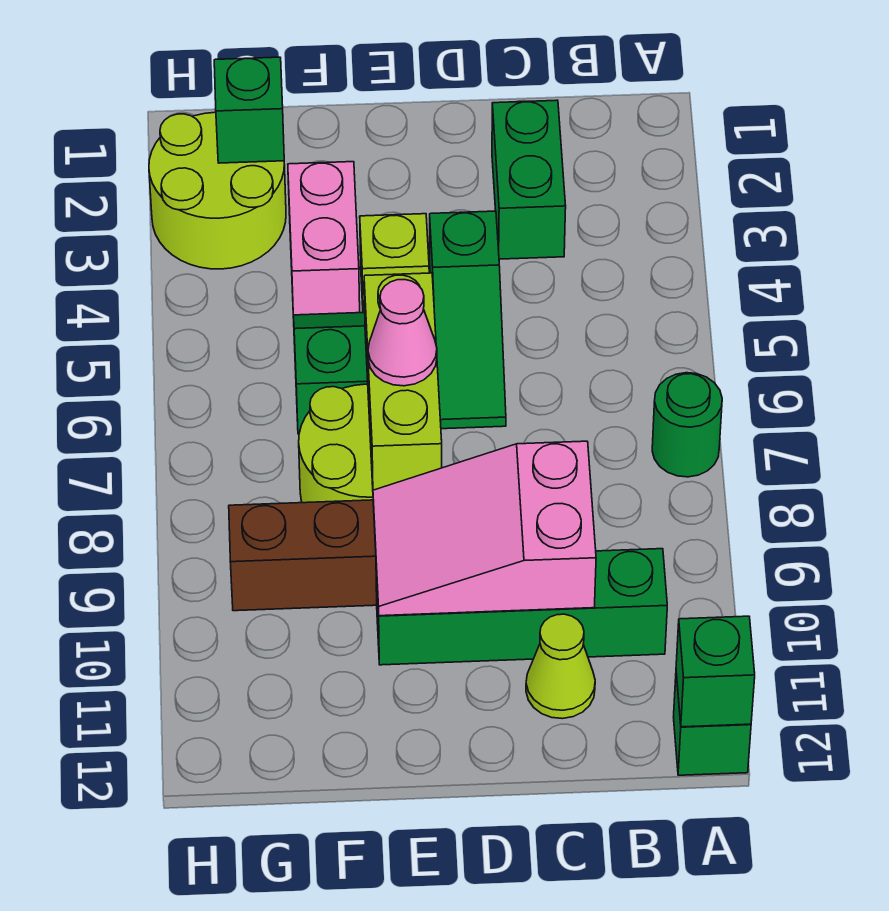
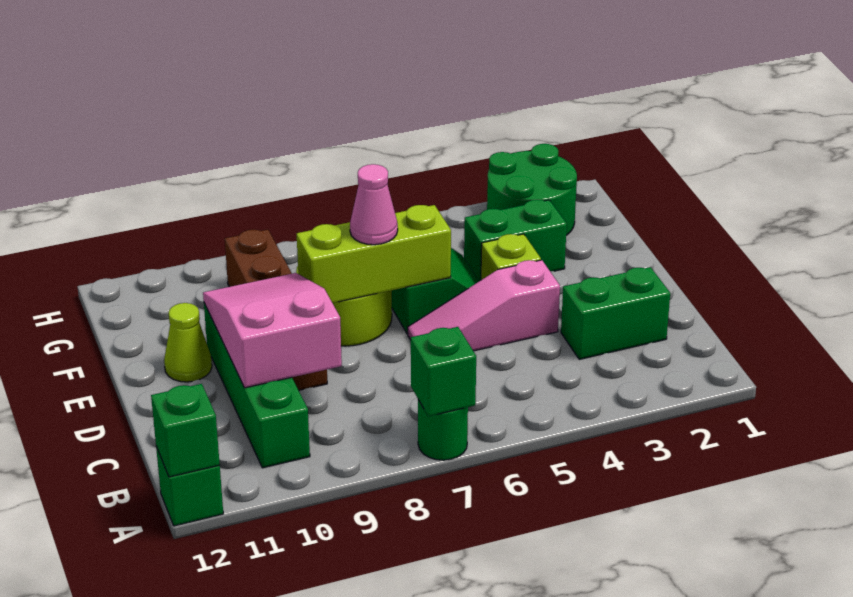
lime 1x1 cone [526,614,595,719] -> lime 1x1 cone moved to [164,303,212,382]
green 1x3 slope [430,211,506,429] -> pink 1x3 slope [408,260,560,351]
pink 1x2 brick [288,162,360,315] -> green 1x2 brick [464,200,567,281]
lime 2x2 round brick [149,112,286,269] -> green 2x2 round brick [487,144,577,235]
green 1x1 brick [214,57,284,163] -> green 1x1 brick moved to [411,327,476,416]

